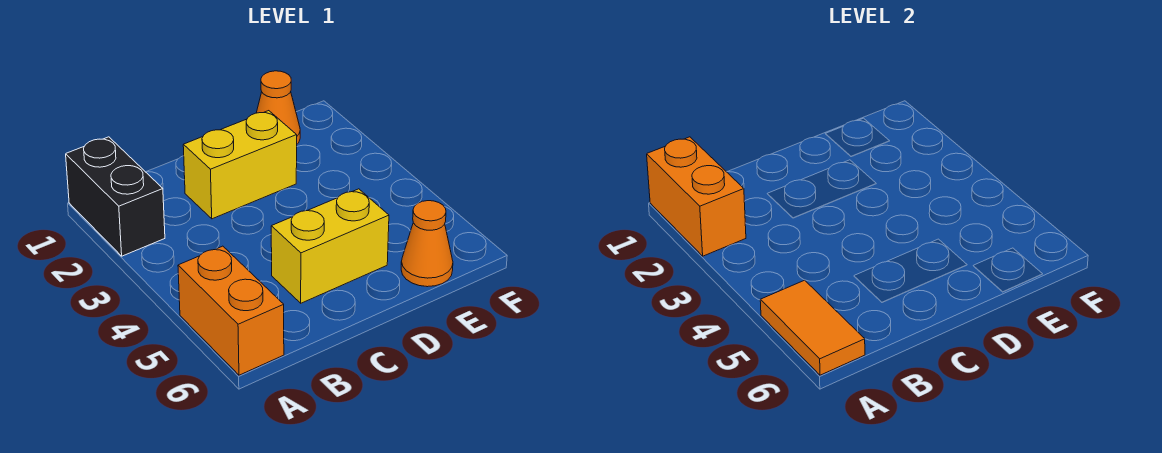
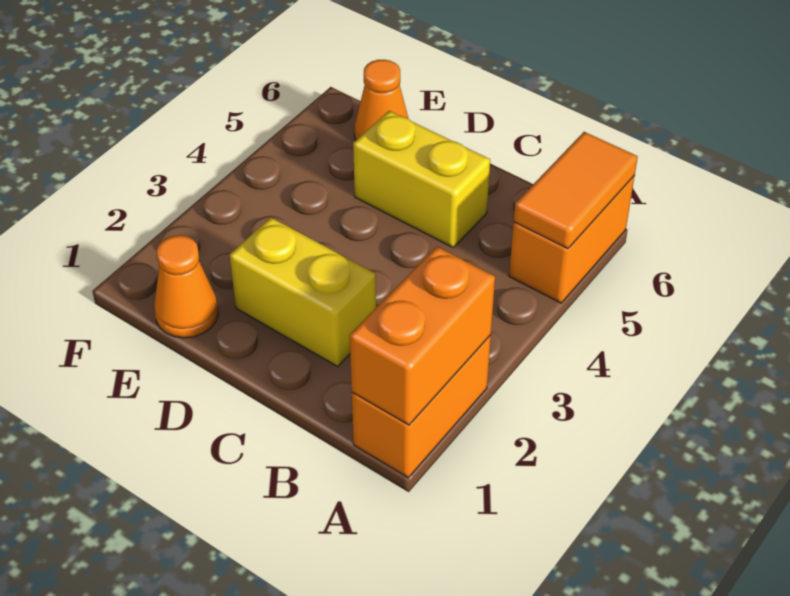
black 1x2 brick [66,137,165,256] -> orange 1x2 brick [352,335,491,478]

